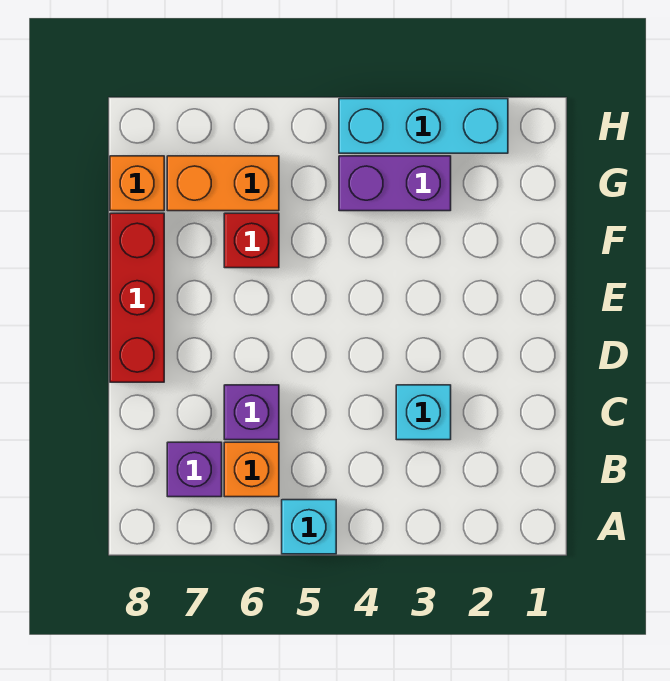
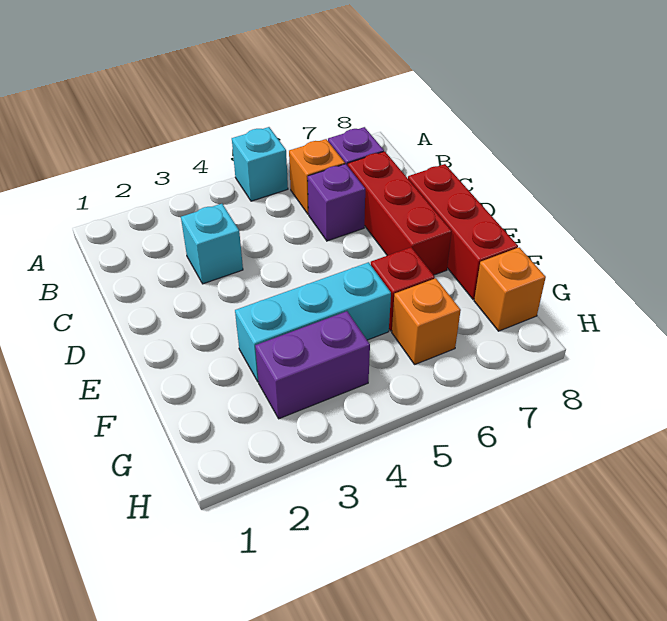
none -> red 1x3 brick [348,151,452,275]
orange 1x2 brick [167,156,279,211] -> orange 1x1 brick [392,278,461,364]
cyan 1x3 brick [339,99,508,153] -> cyan 1x3 brick moved to [235,262,391,382]

